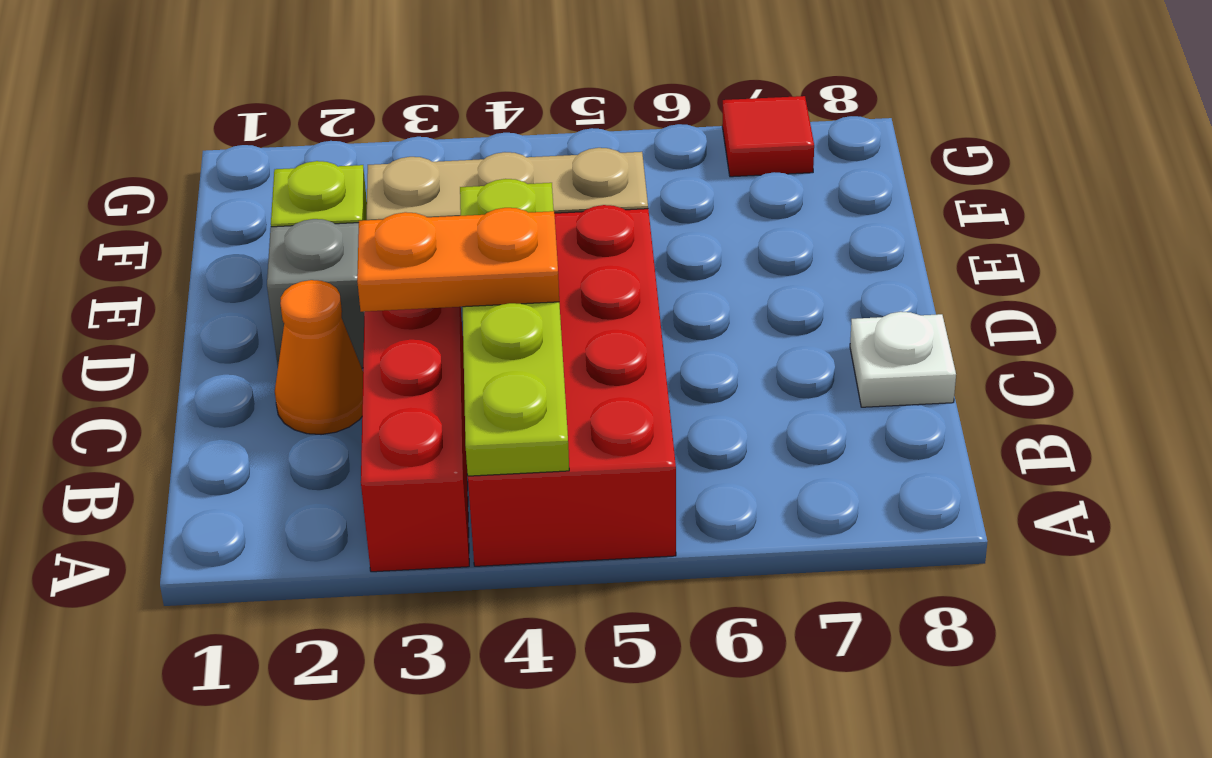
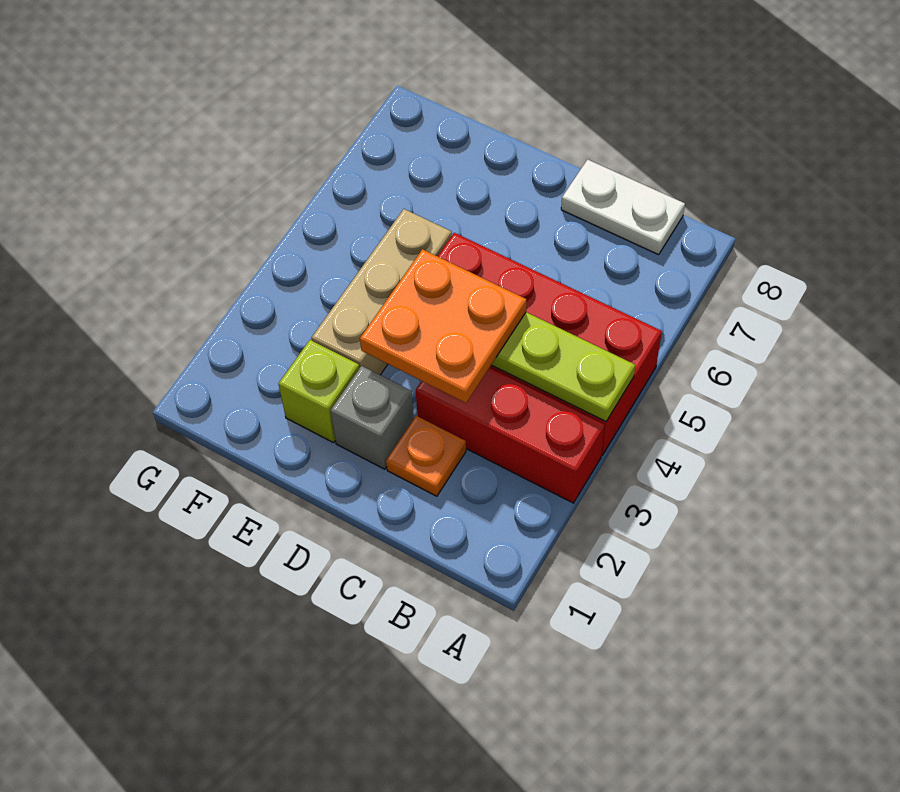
orange 1x1 cone [275,280,363,435] -> orange 1x1 plate [386,416,466,496]
orange 1x2 plate [357,208,559,312] -> orange 2x2 plate [360,249,527,403]
white 1x1 plate [850,312,956,407] -> white 1x2 plate [561,160,685,255]
red 1x1 tile [722,96,814,177] -> none

